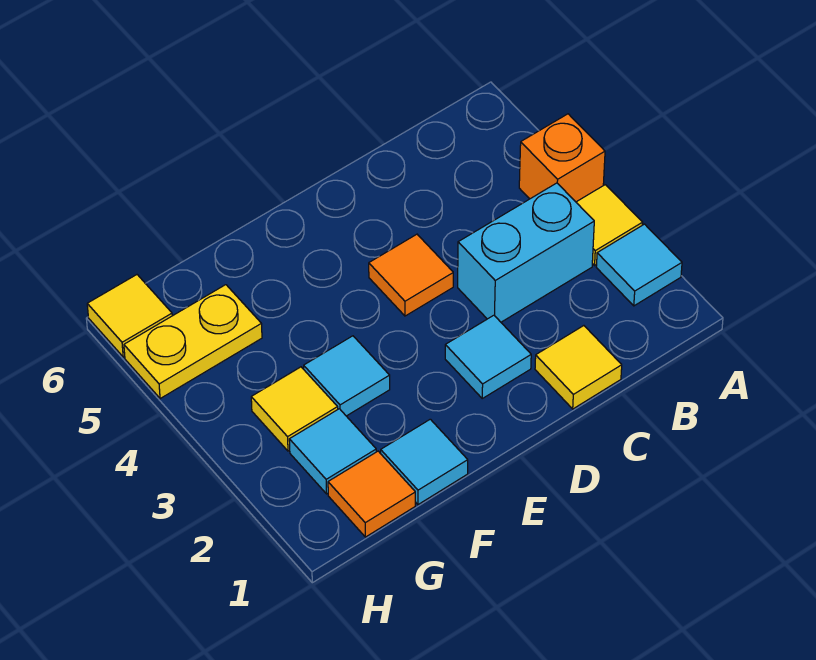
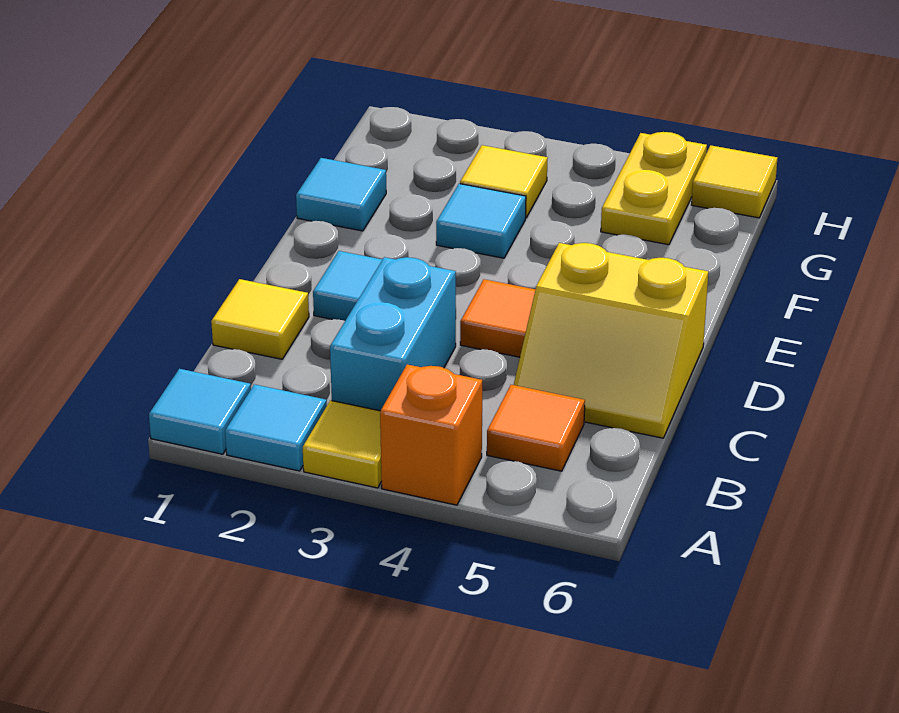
none -> yellow 2x2 slope [514,243,708,438]
orange 1x1 tile [328,451,415,537] -> orange 1x1 tile moved to [487,385,585,471]
cyan 1x1 tile [289,409,376,494] -> cyan 1x1 tile moved to [149,369,251,454]

